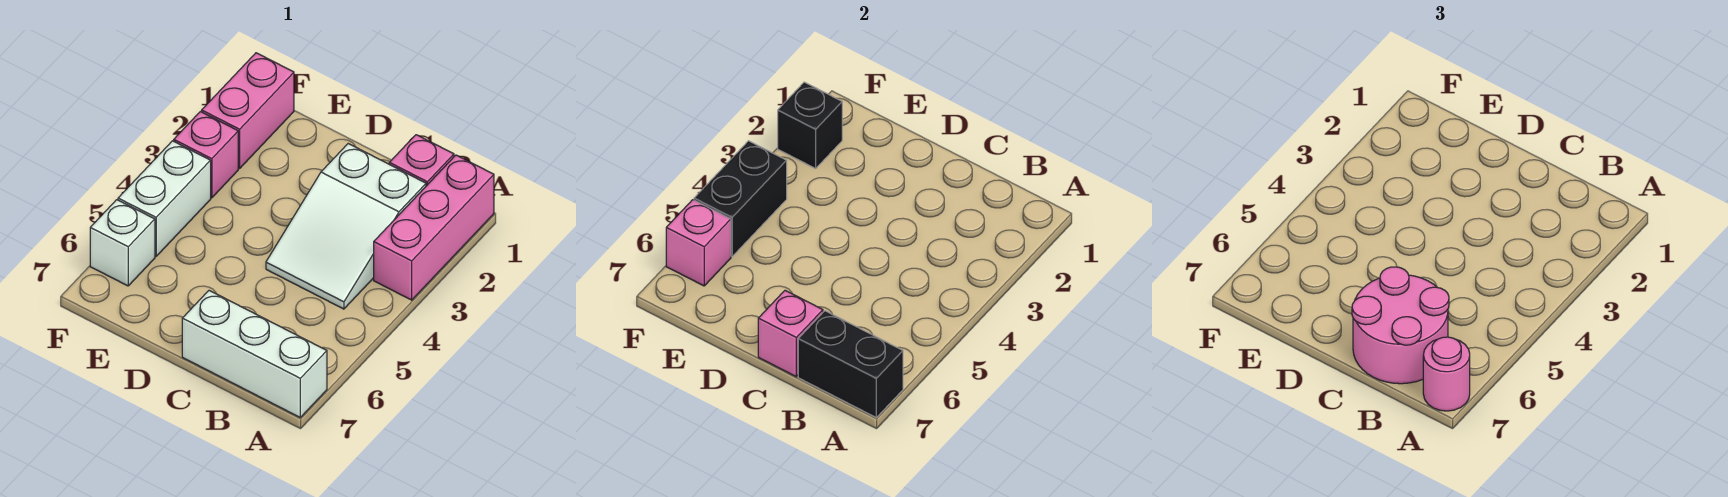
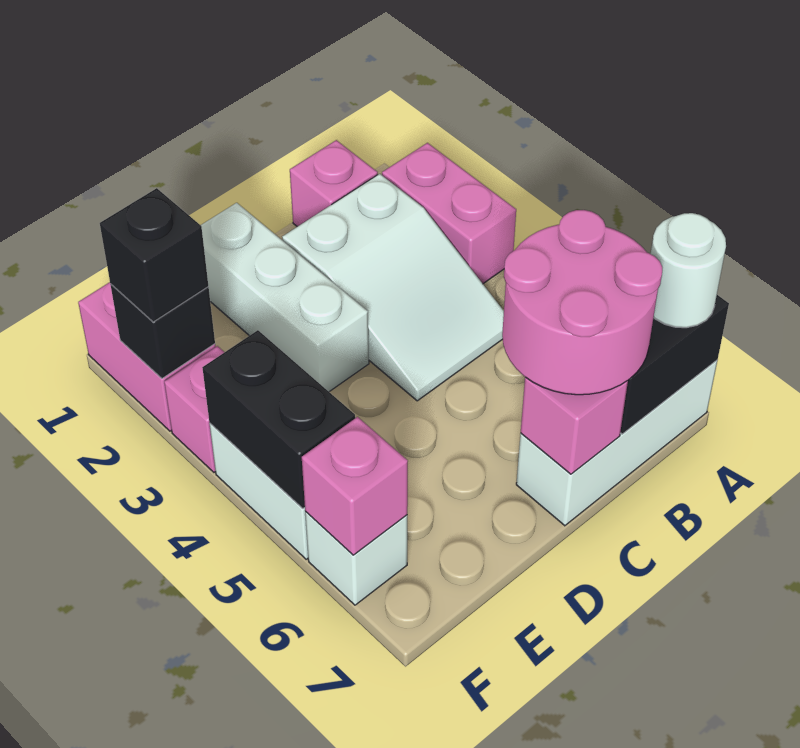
pink 1x3 brick [374,155,494,300] -> pink 1x2 brick [382,143,516,284]
pink 1x1 round brick [1423,337,1470,411] -> white 1x1 round brick [651,213,726,328]
none -> white 1x3 brick [201,203,369,392]
none -> black 1x1 brick [100,188,208,322]

